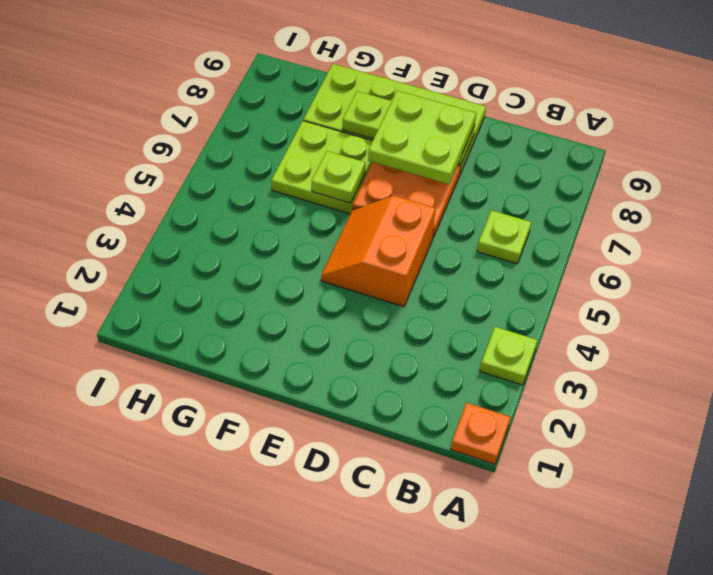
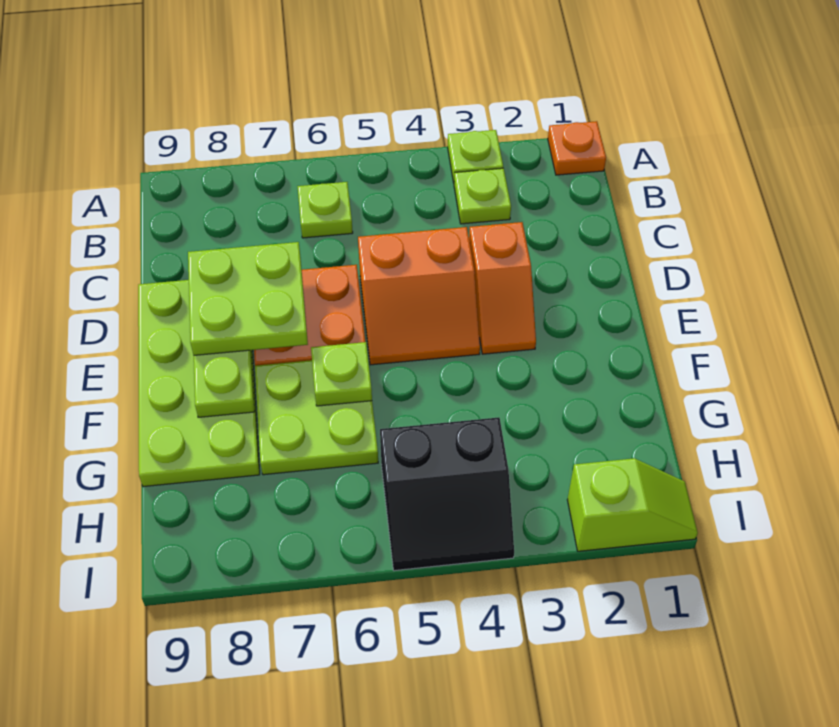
none -> lime 1x1 plate [454,168,511,224]
none -> orange 1x2 slope [469,222,536,354]
none -> black 2x2 slope [380,417,514,571]
none -> lime 1x2 slope [567,458,698,551]

